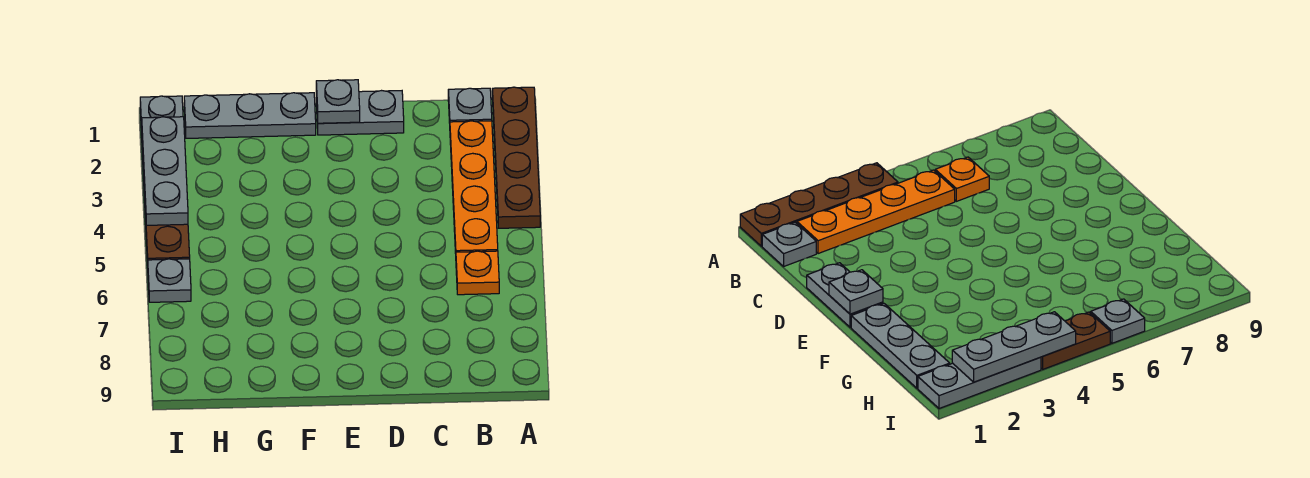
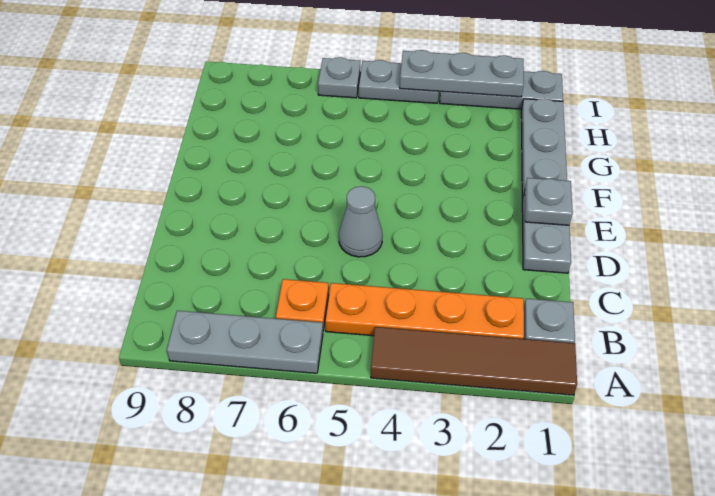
brown 1x4 plate [492,87,540,228] -> brown 1x4 tile [371,327,577,395]
none -> grey 1x3 plate [167,311,323,373]
none -> grey 1x1 cone [339,186,383,257]
brown 1x2 plate [145,211,190,265] -> grey 1x2 plate [359,60,439,103]

